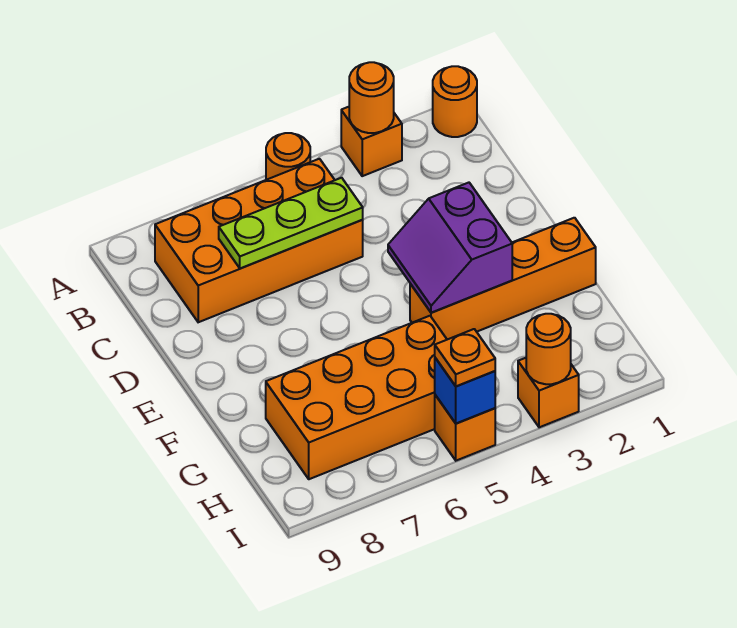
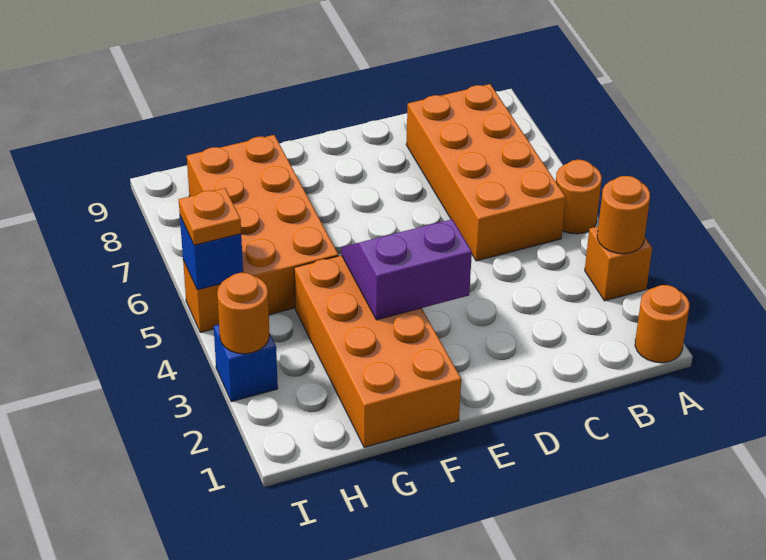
lime 1x3 plate [219,178,363,269] -> none
orange 1x4 brick [410,218,596,340] -> orange 2x4 brick [294,255,461,447]
orange 1x1 brick [518,358,579,427] -> blue 1x1 brick [214,325,278,402]

